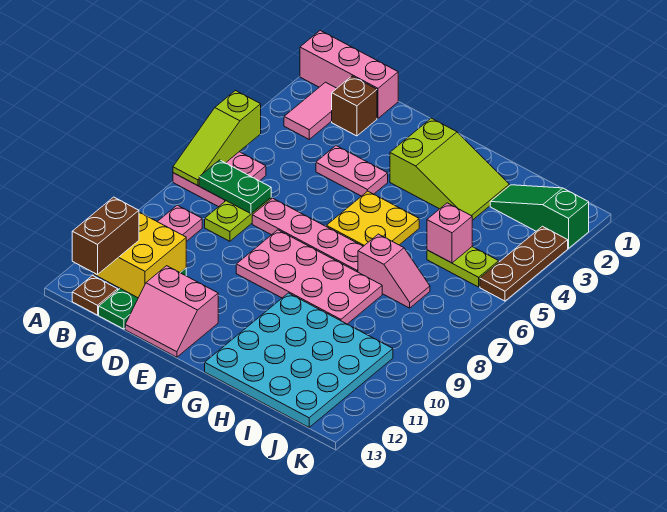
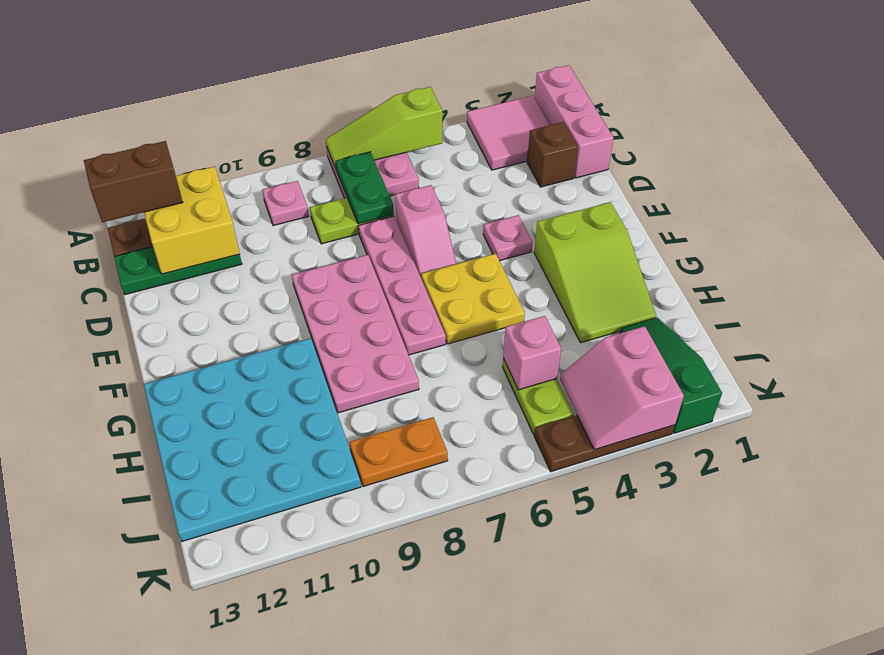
pink 1x2 tile [284,82,337,139] -> pink 2x2 tile [467,96,550,170]
pink 1x2 plate [316,146,388,196] -> pink 1x1 plate [483,215,533,261]
pink 2x2 slope [125,266,218,357] -> pink 2x2 slope moved to [560,326,684,450]
pink 1x2 slope [358,234,430,308] -> pink 1x2 slope moved to [395,185,456,277]
none -> orange 1x2 plate [350,417,448,486]

